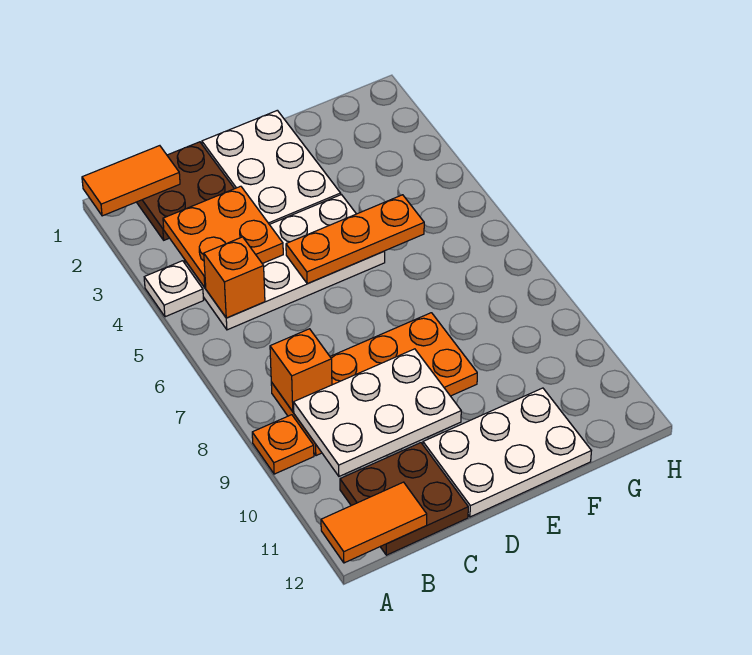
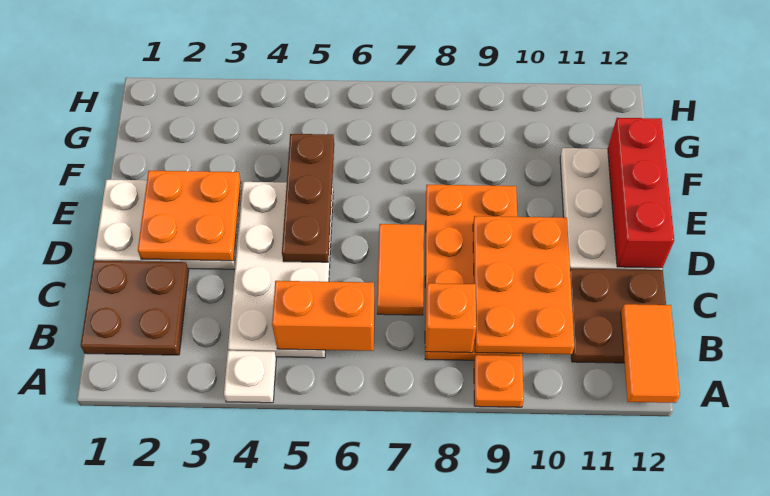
orange 1x2 tile [82,146,180,216] -> orange 1x2 tile moved to [377,224,424,315]
orange 2x2 plate [163,186,283,288] -> orange 2x2 plate moved to [138,171,241,261]
orange 1x1 brick [204,237,265,318] -> orange 1x2 brick [272,281,375,351]
white 2x3 plate [294,349,461,476] -> orange 2x3 plate [473,216,574,354]
orange 1x3 plate [286,195,424,283] -> brown 1x3 plate [282,134,334,262]
none -> red 1x3 brick [608,118,674,268]

